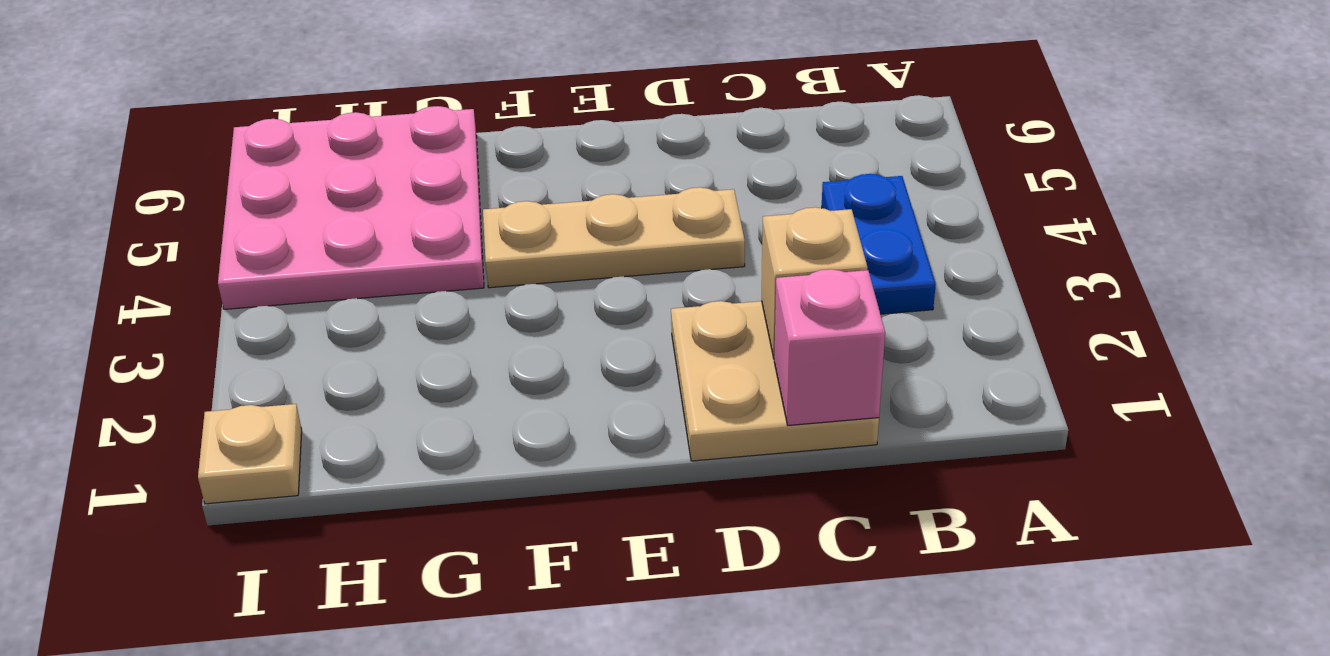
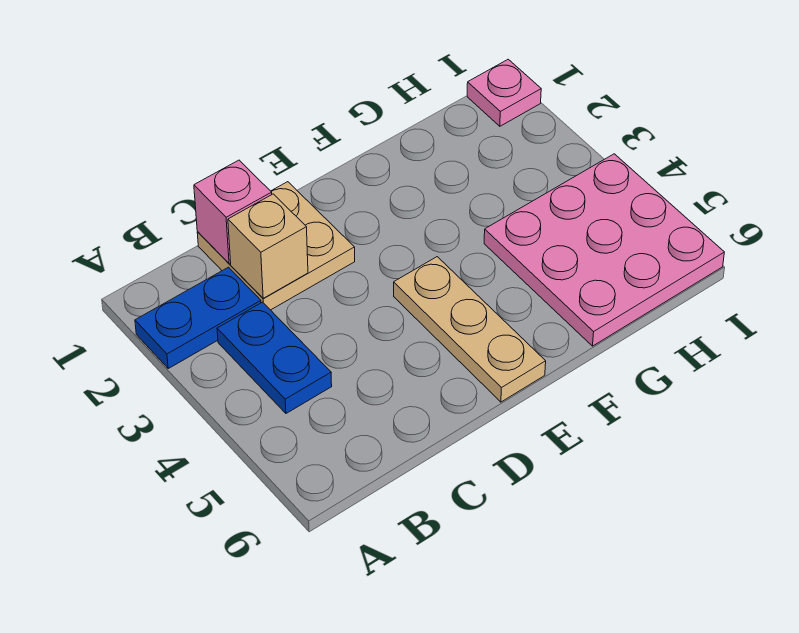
none -> blue 1x2 plate [135,267,261,368]
tan 1x3 plate [483,187,745,288] -> tan 1x3 plate turned to [394,257,546,402]
tan 1x1 plate [198,404,302,504] -> pink 1x1 plate [467,59,541,126]

